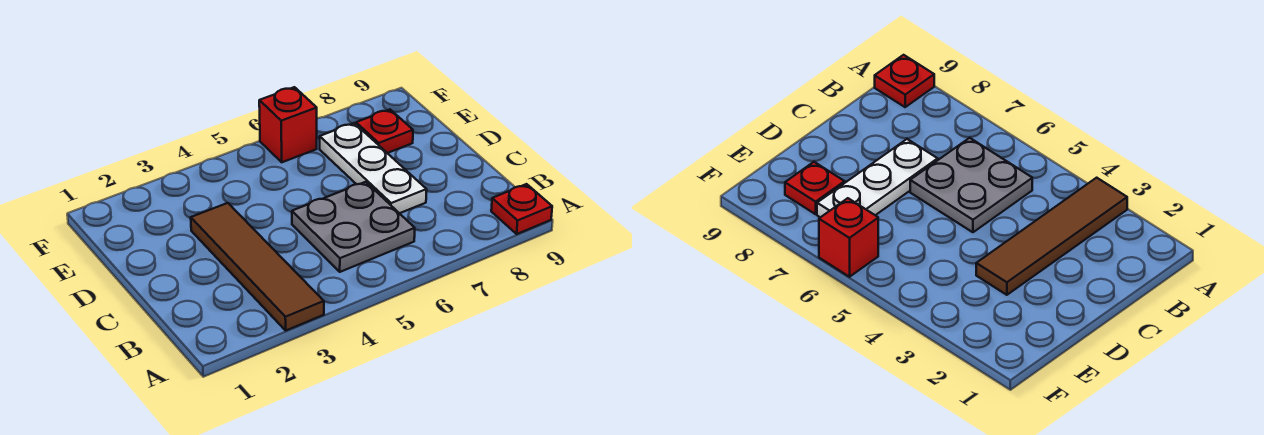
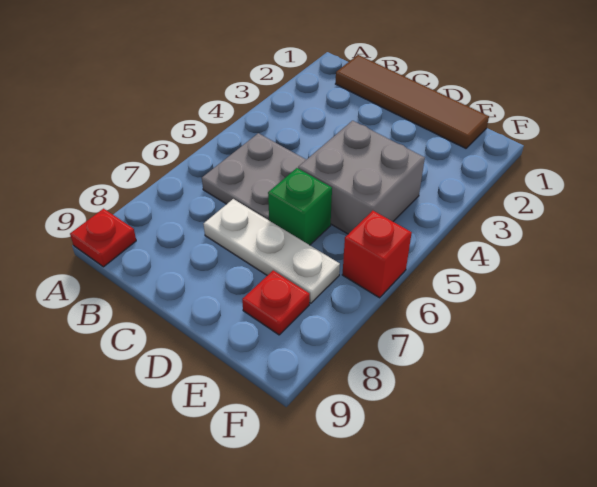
brown 1x4 tile [191,203,324,330] -> brown 1x4 tile moved to [336,55,489,148]
none -> grey 2x2 brick [298,121,425,234]
none -> green 1x1 brick [268,168,332,245]

